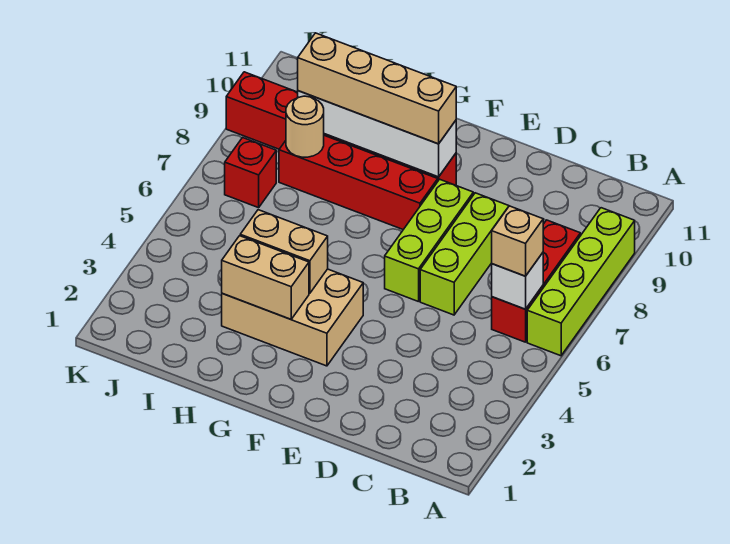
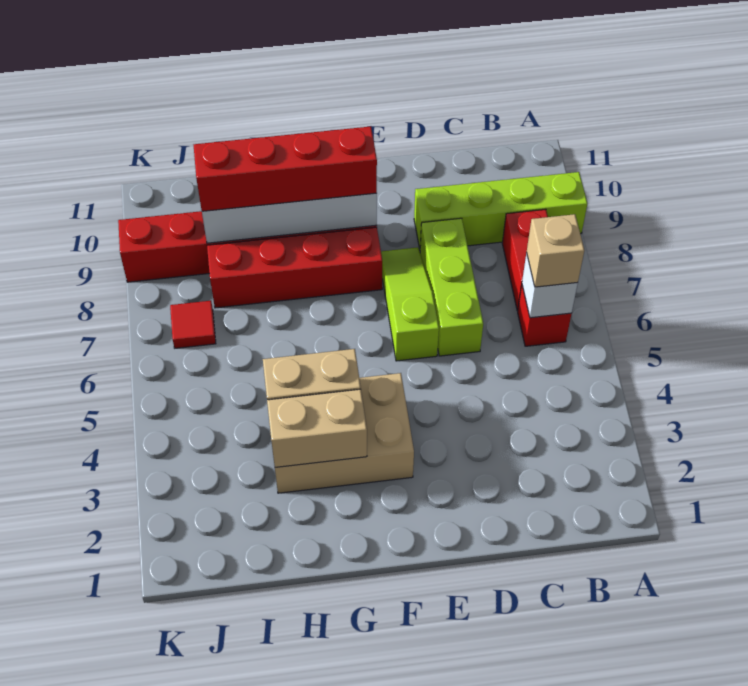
lime 1x4 brick [527,208,635,356] -> lime 1x4 brick turned to [414,172,587,249]
lime 1x3 brick [385,179,473,302] -> lime 1x3 slope [381,247,439,361]
tan 1x4 brick [298,33,456,144] -> red 1x4 brick [194,126,377,211]
tan 1x1 round brick [286,96,324,157] -> none
red 1x1 brick [225,138,276,208] -> red 1x1 tile [170,301,216,348]

